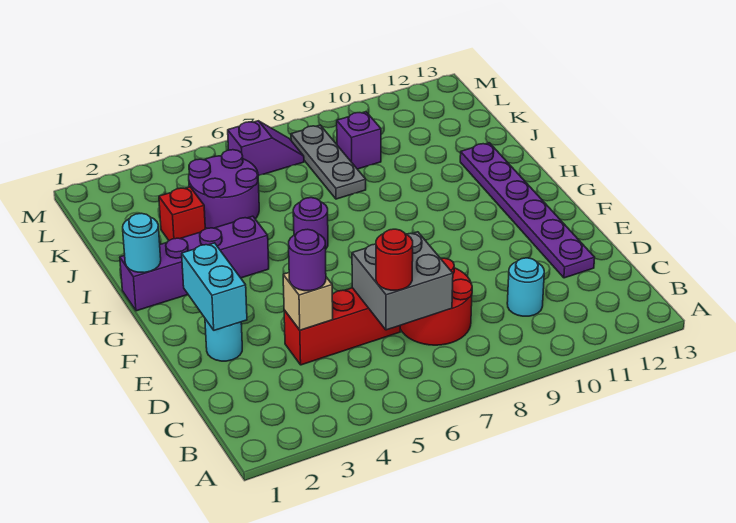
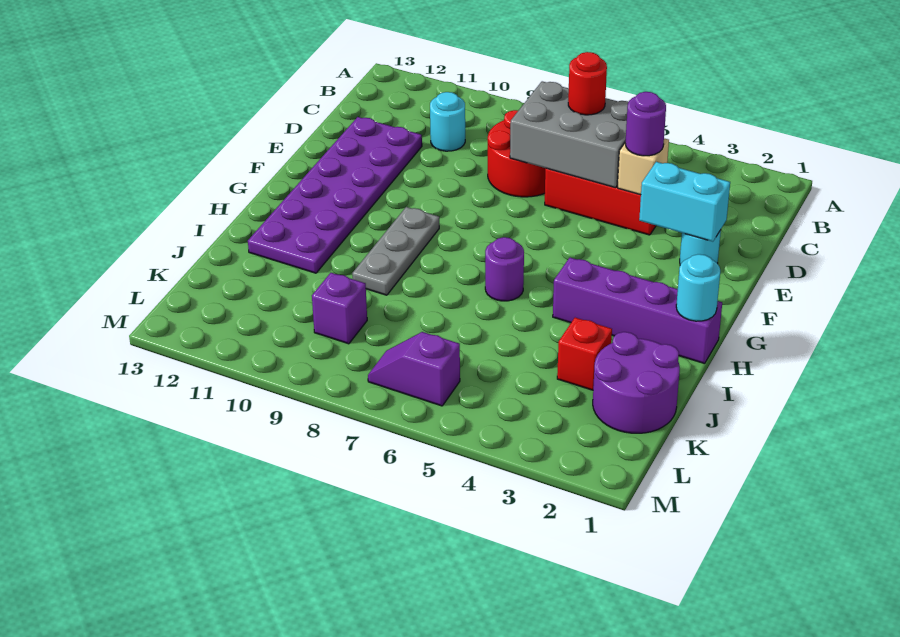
grey 2x2 brick [352,232,453,330] -> grey 2x3 brick [510,81,628,188]
purple 1x6 plate [460,143,595,278] -> purple 2x6 plate [248,117,422,273]
cyan 1x2 brick [182,243,247,330] -> cyan 1x2 brick turned to [639,162,730,242]
purple 2x2 round brick [189,150,259,228] -> purple 2x2 round brick moved to [593,332,680,433]
grey 1x3 plate [291,125,366,199] -> grey 1x3 plate moved to [352,207,439,295]

